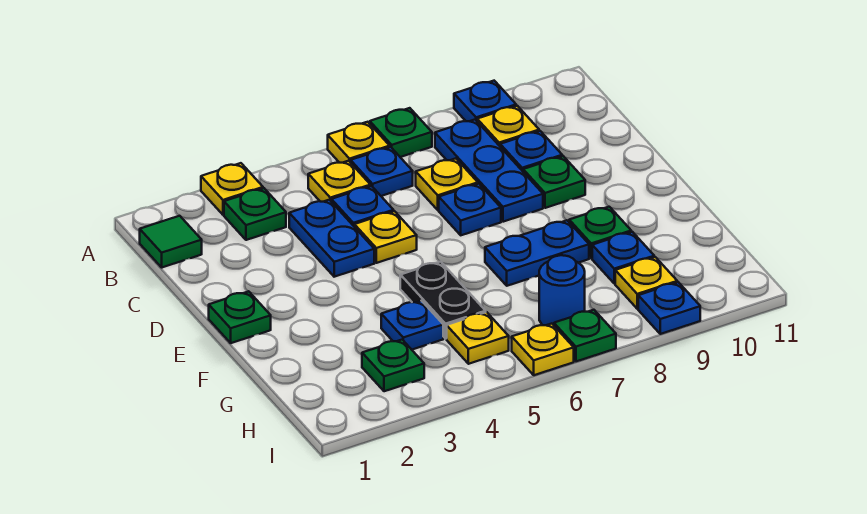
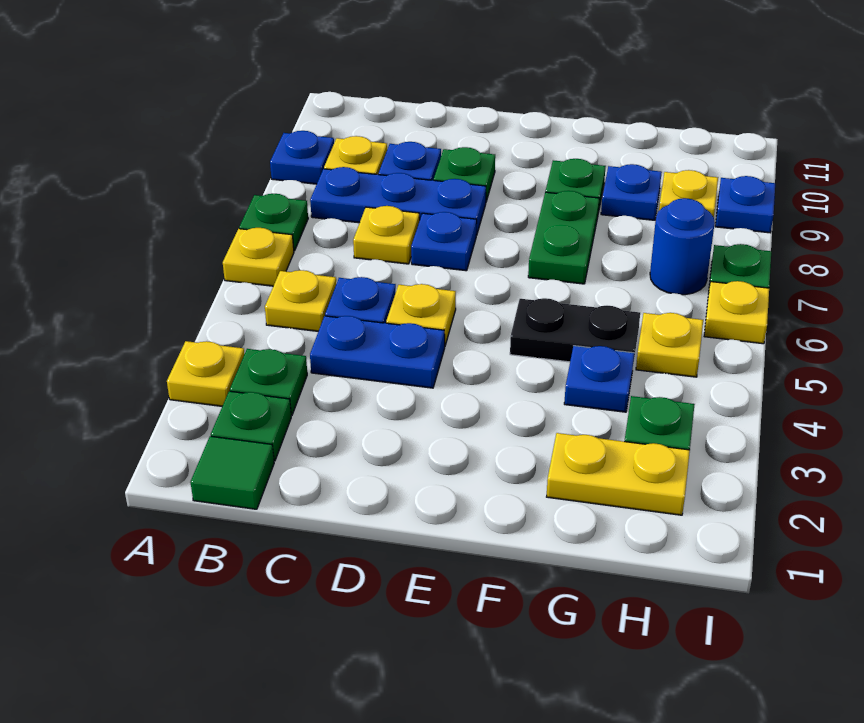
blue 1x1 plate [351,147,413,196] -> none
green 1x1 plate [209,291,271,343] -> green 1x1 plate moved to [211,391,291,461]
blue 1x2 plate [485,220,589,286] -> green 1x2 plate [528,191,599,284]
none -> yellow 1x2 plate [547,433,690,515]

